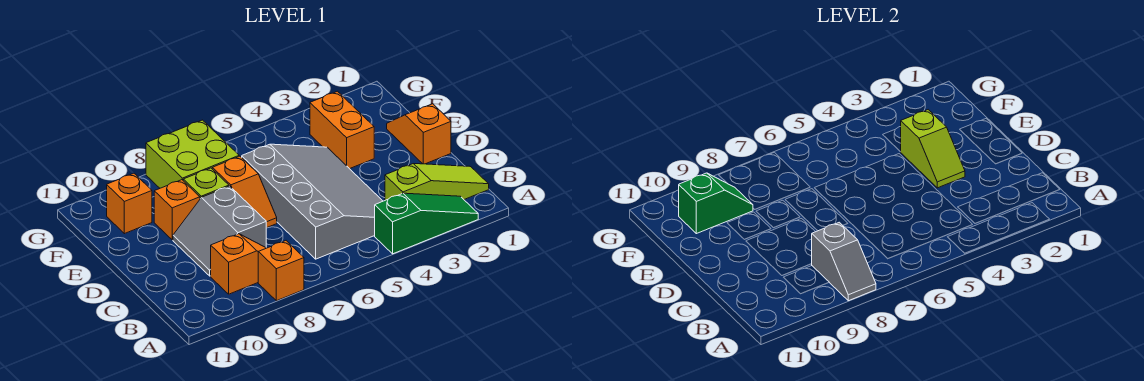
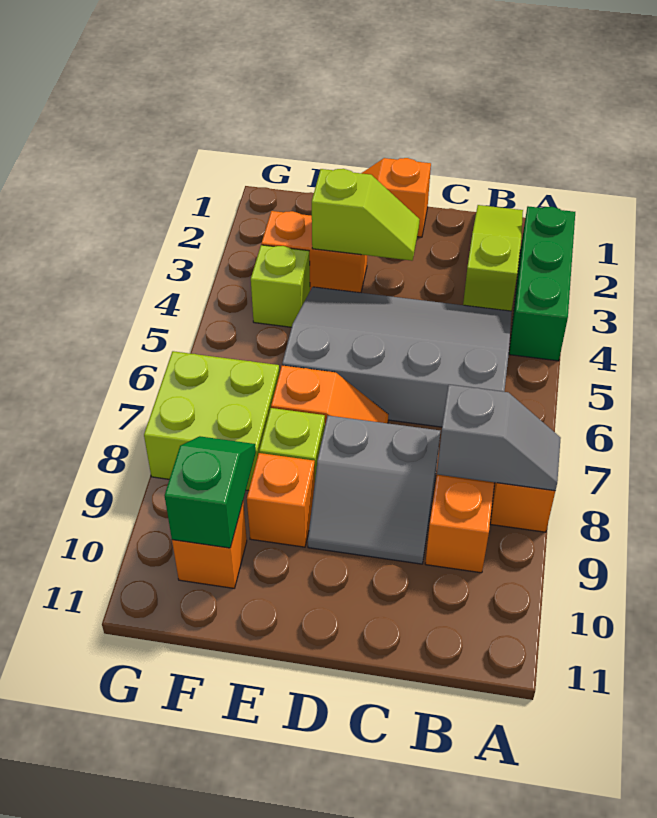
green 1x3 slope [375,193,478,254] -> green 1x3 brick [509,206,575,361]
none -> lime 1x1 brick [251,245,310,327]

